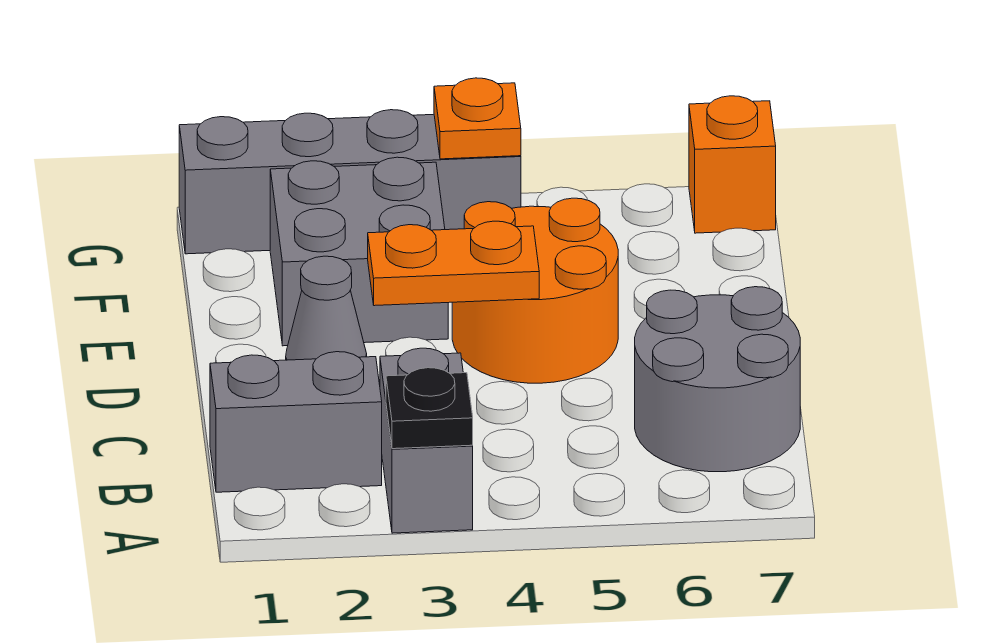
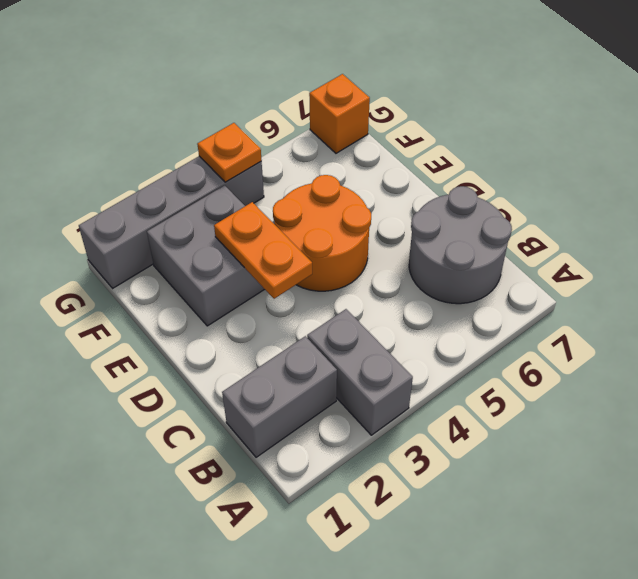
black 1x1 plate [386,368,473,449] -> none
grey 1x1 cone [286,256,367,360] -> none
orange 1x2 plate [368,221,539,306] -> orange 1x2 plate turned to [214,202,312,299]

